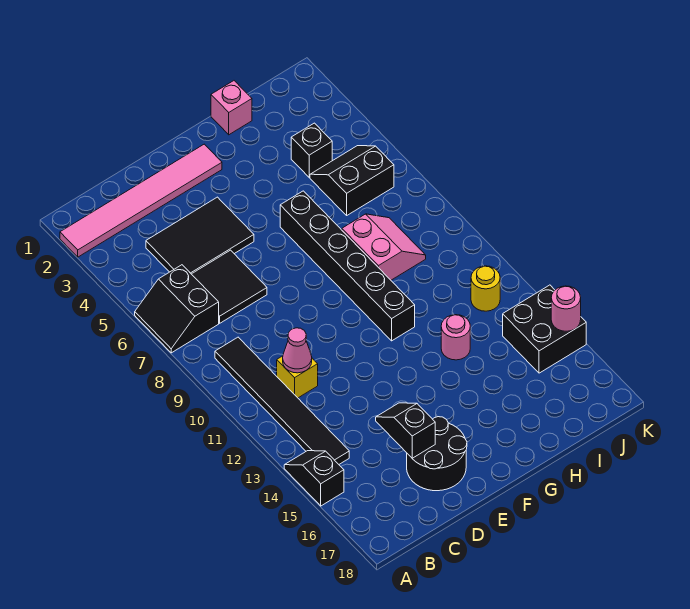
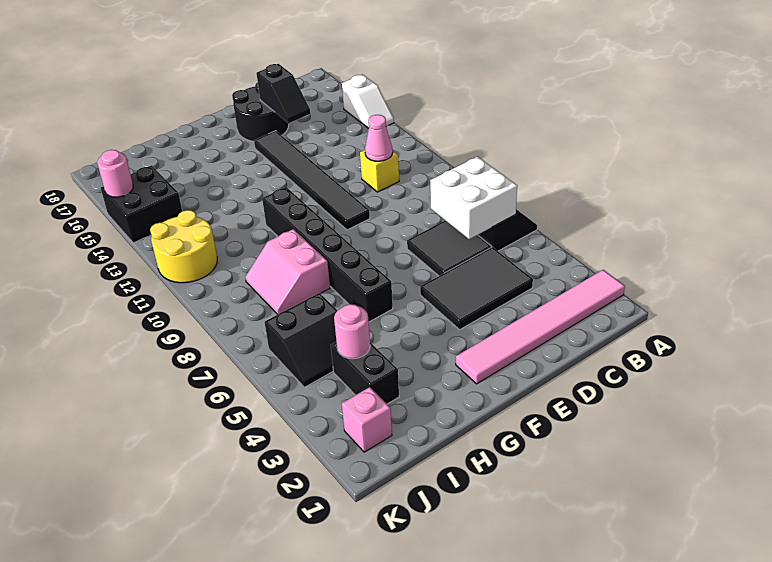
black 1x2 slope [284,451,344,506] -> white 1x2 slope [342,74,394,128]
none -> white 2x2 brick [430,157,517,239]
black 1x6 tile [215,337,349,464] -> black 1x6 tile moved to [254,131,370,230]
pink 1x1 brick [211,81,252,135] -> pink 1x1 brick moved to [342,387,392,452]
pink 1x1 round brick [441,315,470,360] -> pink 1x1 round brick moved to [334,304,370,359]
black 1x1 brick [291,123,332,177] -> black 1x2 brick [331,342,399,404]
yellow 1x1 round brick [471,266,500,311] -> yellow 2x2 round brick [150,210,217,283]

